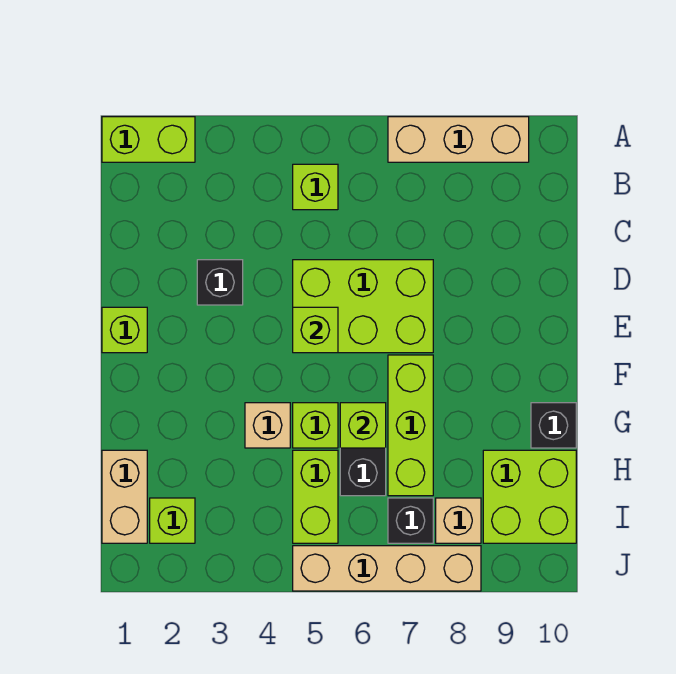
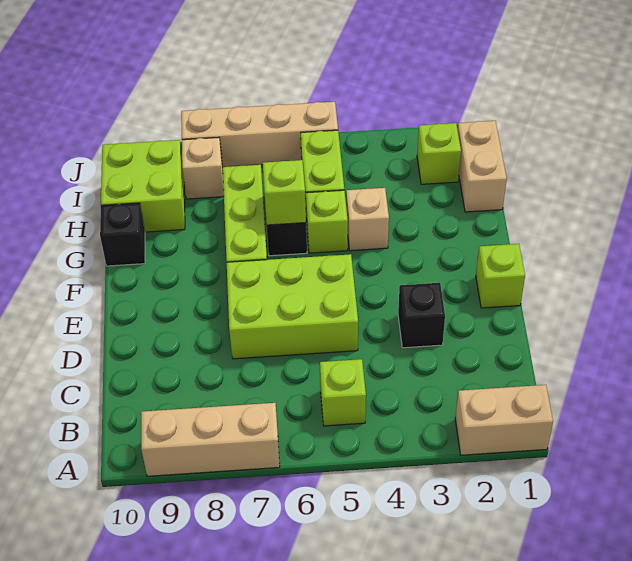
lime 1x2 brick [102,117,195,162] -> tan 1x2 brick [455,385,553,455]
lime 1x1 brick [293,307,338,353] -> none
black 1x1 brick [388,498,433,543] -> none

